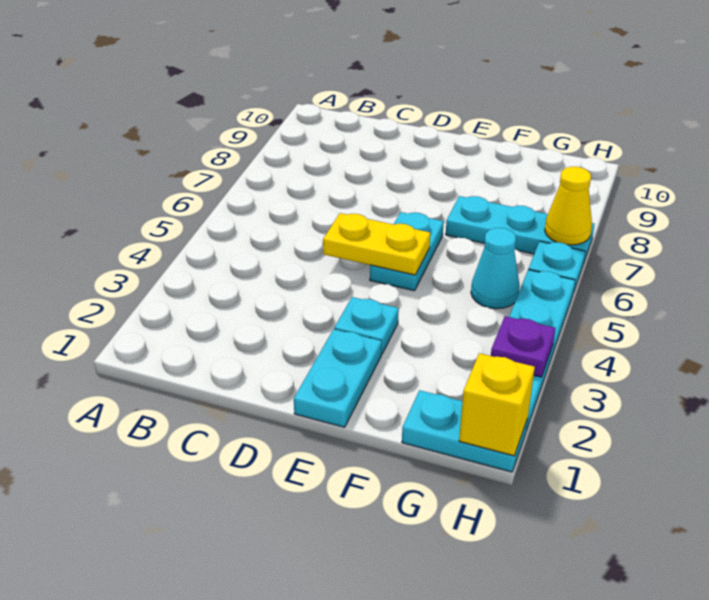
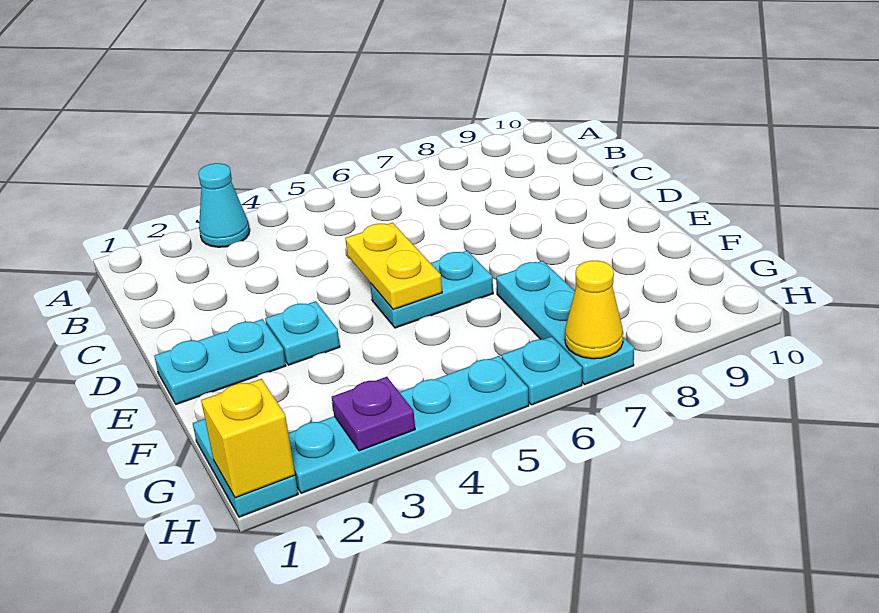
cyan 1x1 cone [471,228,520,309] -> cyan 1x1 cone moved to [198,163,250,247]

